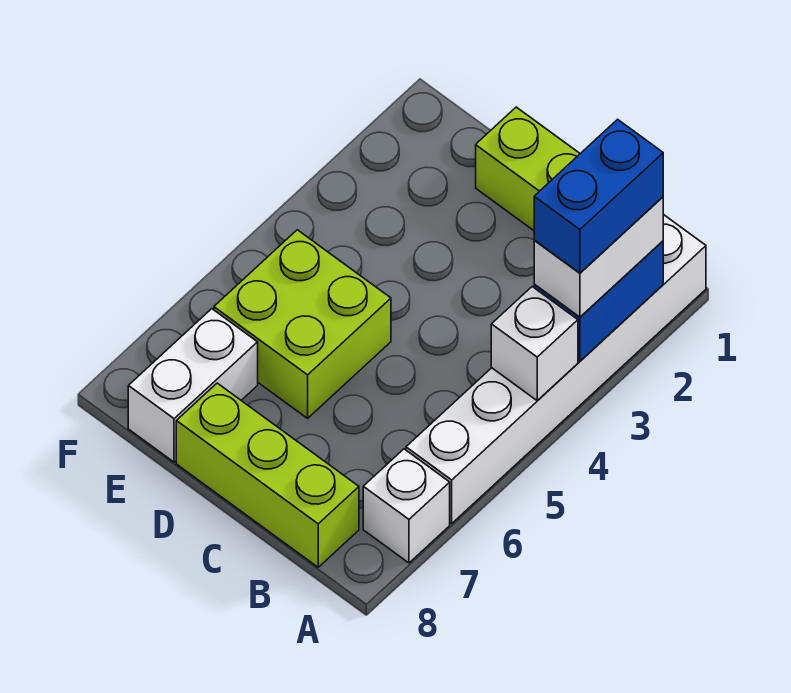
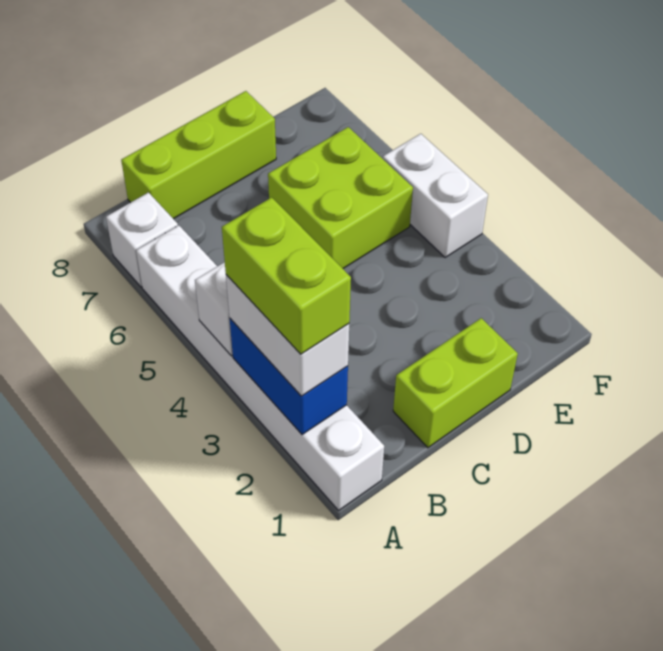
blue 1x2 brick [534,119,663,273] -> lime 1x2 brick [222,197,351,354]
white 1x2 brick [128,309,258,462] -> white 1x2 brick moved to [383,134,488,258]

